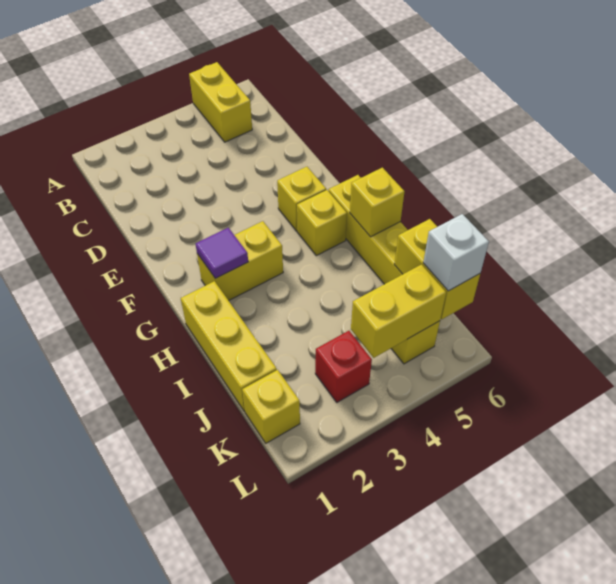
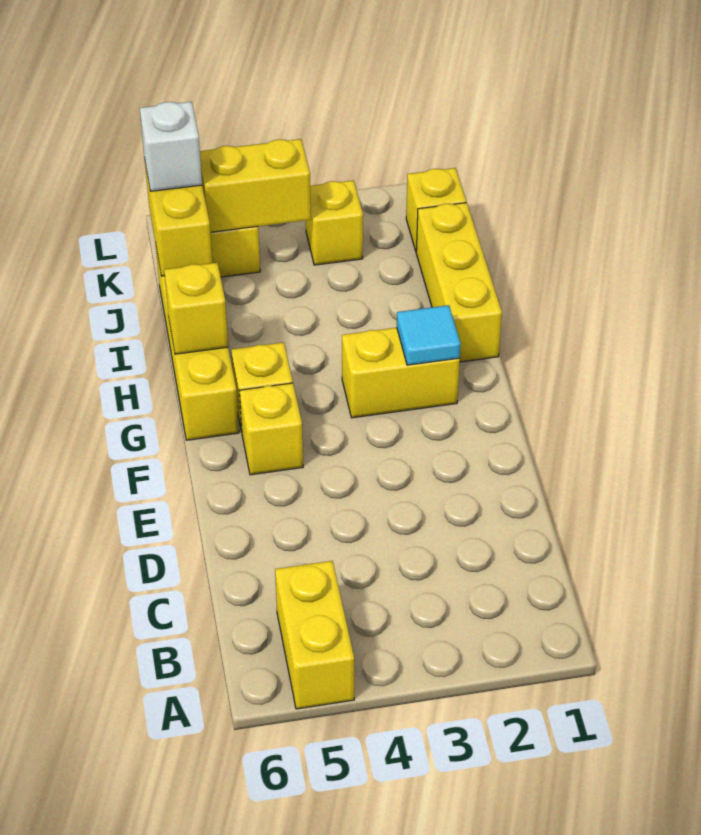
purple 1x1 tile [196,228,248,278] -> cyan 1x1 tile [397,305,461,365]
red 1x1 brick [315,331,372,402] -> yellow 1x1 brick [306,180,363,265]

